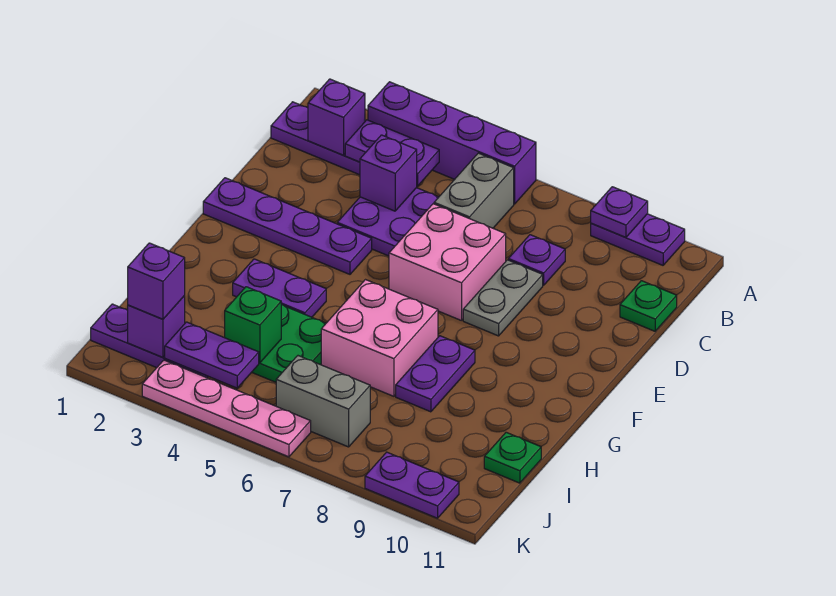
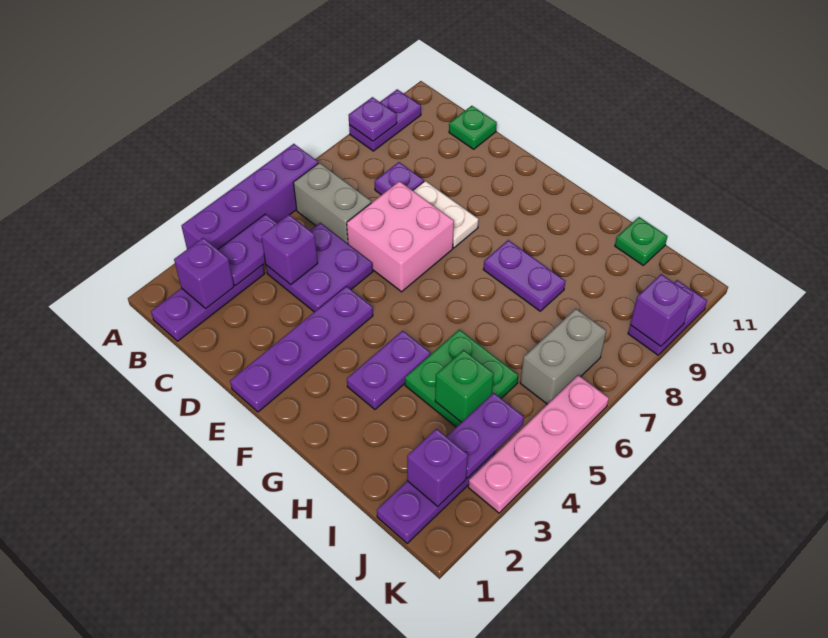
grey 1x2 plate [463,260,543,336] -> white 1x2 plate [413,181,478,248]
pink 2x2 brick [321,280,438,396] -> none
purple 1x1 brick [128,243,185,319] -> purple 1x1 brick moved to [630,274,693,346]

